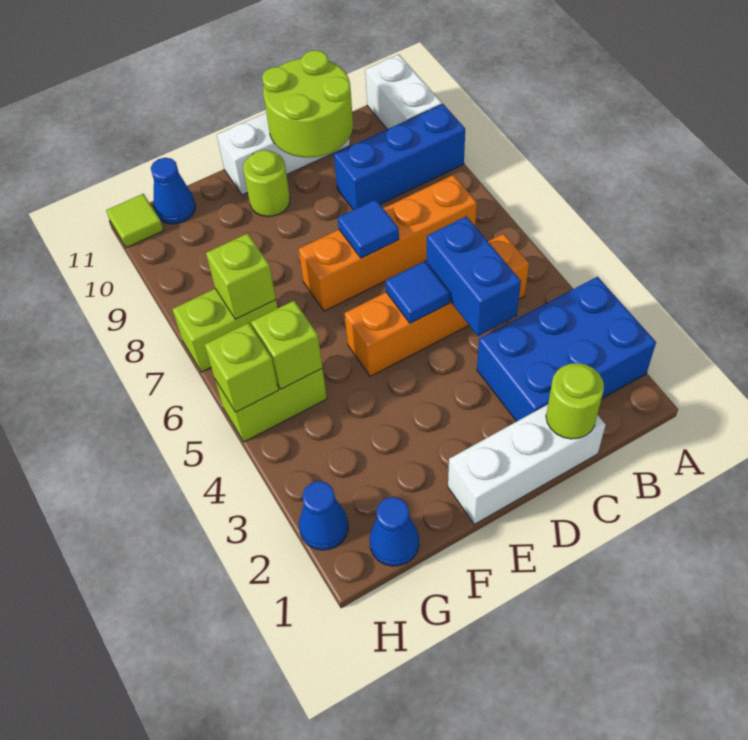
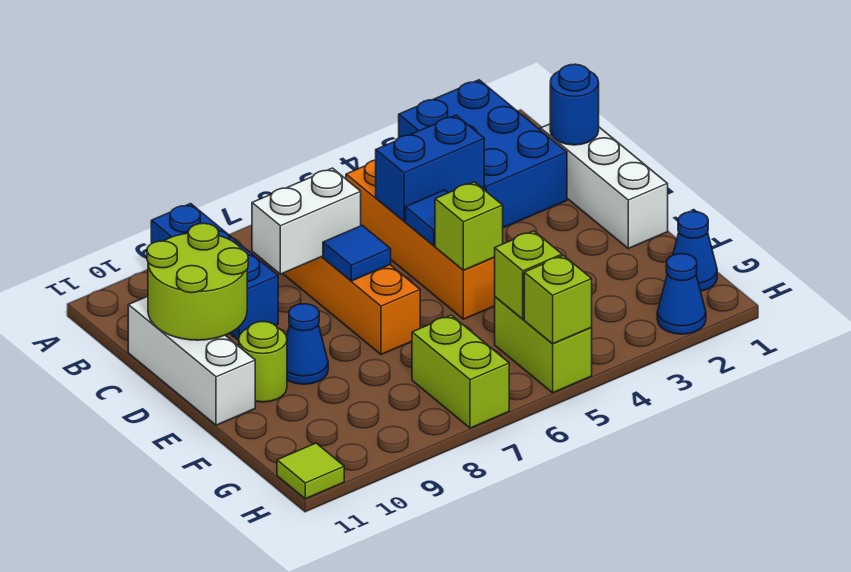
white 1x2 brick [365,55,442,129] -> white 1x2 brick moved to [252,168,361,274]
lime 1x1 round brick [546,363,604,439] -> blue 1x1 round brick [550,64,599,145]
lime 1x1 brick [206,233,276,319] -> lime 1x1 brick moved to [435,182,503,270]
blue 1x1 cone [151,158,195,224] -> blue 1x1 cone moved to [286,304,328,384]

